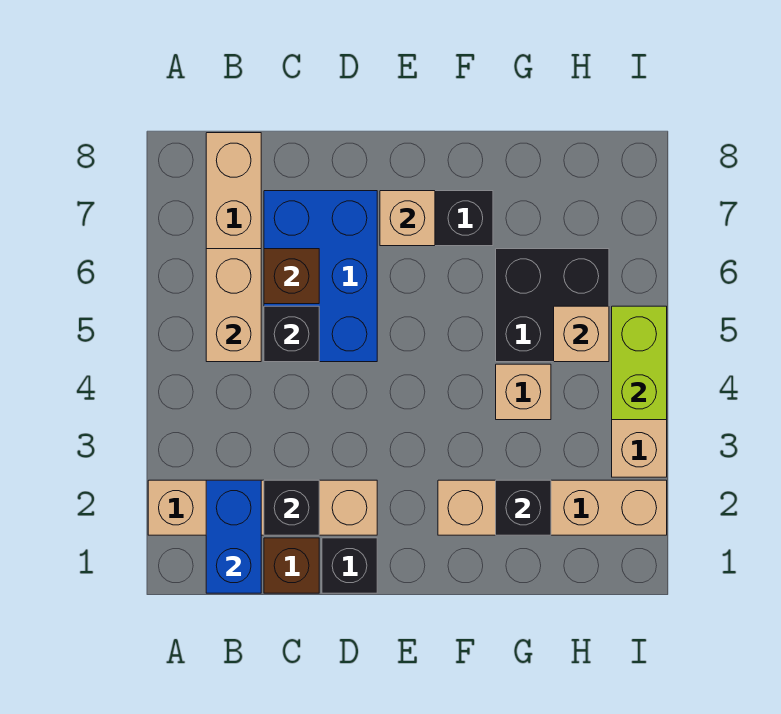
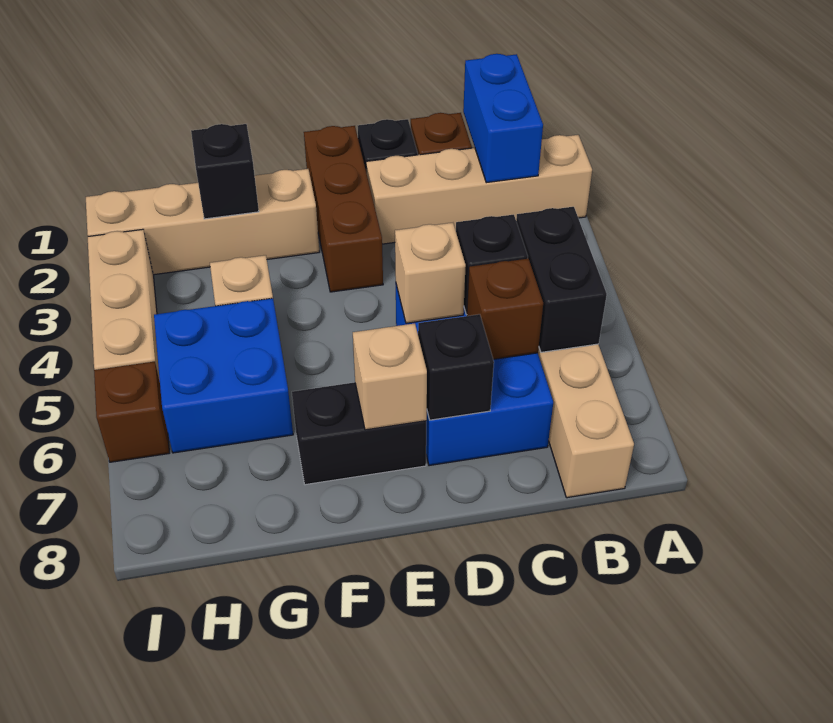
tan 1x2 brick [206,249,261,362] -> black 1x2 brick [516,207,607,352]
black 1x1 brick [264,480,319,535] -> black 1x1 brick moved to [418,314,494,420]
none -> brown 1x3 brick [304,126,383,292]
black 2x2 brick [496,249,609,362] -> blue 2x2 brick [154,298,293,453]
tan 1x1 brick [554,306,609,362] -> tan 1x1 brick moved to [395,223,466,323]
lime 1x2 brick [612,306,667,420] -> none
none -> brown 1x1 brick [94,362,169,462]

